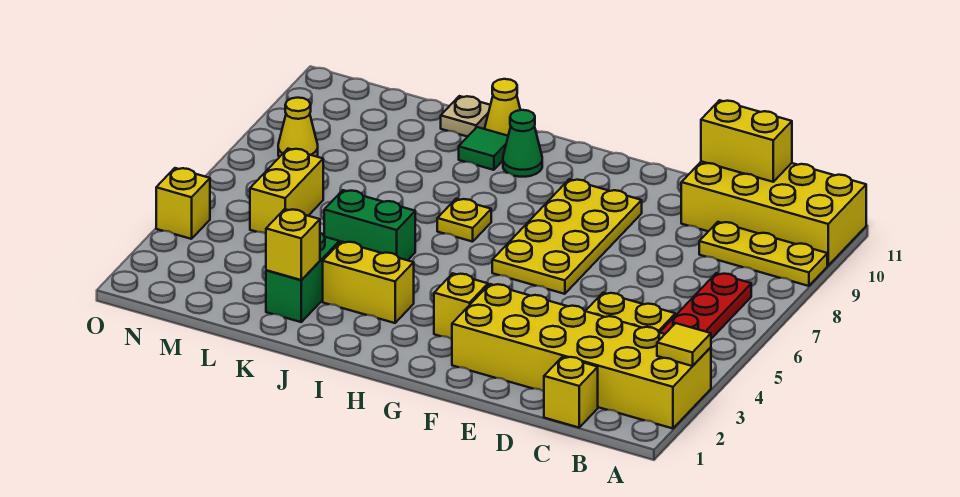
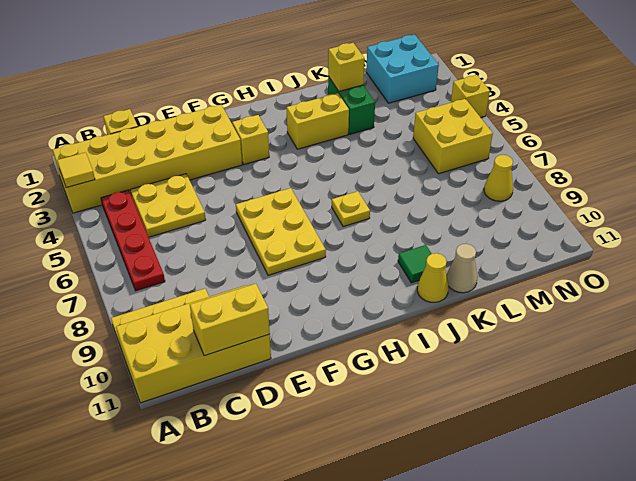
yellow 2x4 plate [492,179,642,294] -> yellow 2x3 plate [236,188,326,275]
green 1x1 cone [503,110,542,177] -> none
green 1x2 brick [324,190,415,260] -> none
tan 1x1 plate [441,96,490,137] -> tan 1x1 cone [447,244,477,293]
none -> cyan 2x2 brick [366,35,439,103]
yellow 1x2 brick [250,149,323,234] -> yellow 2x2 brick [413,99,493,174]

